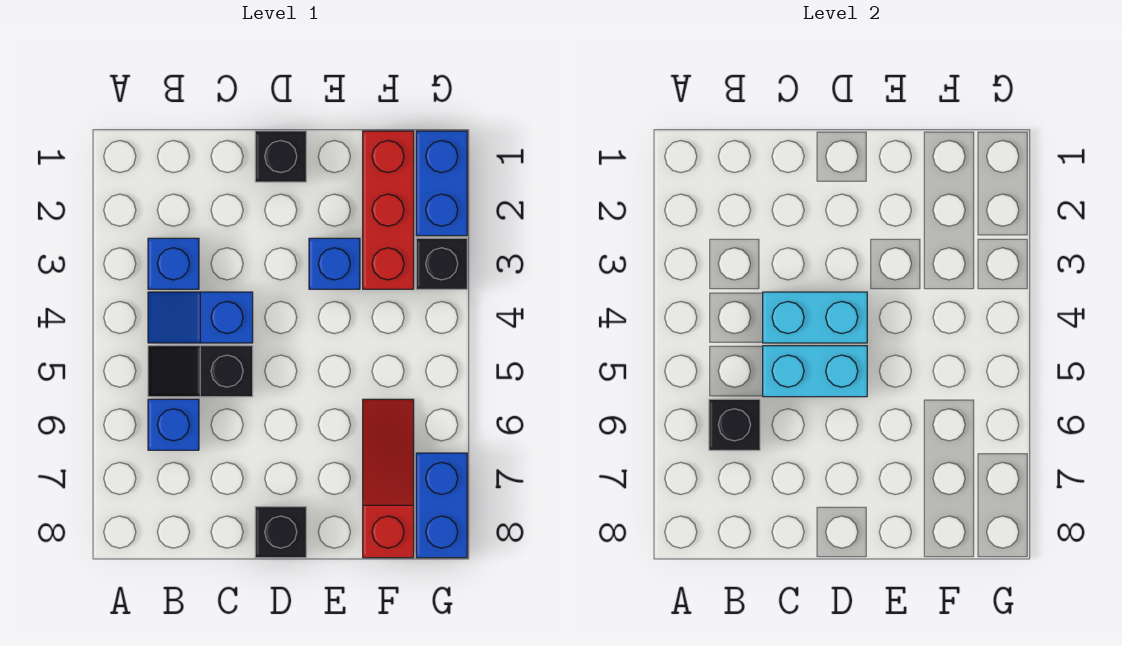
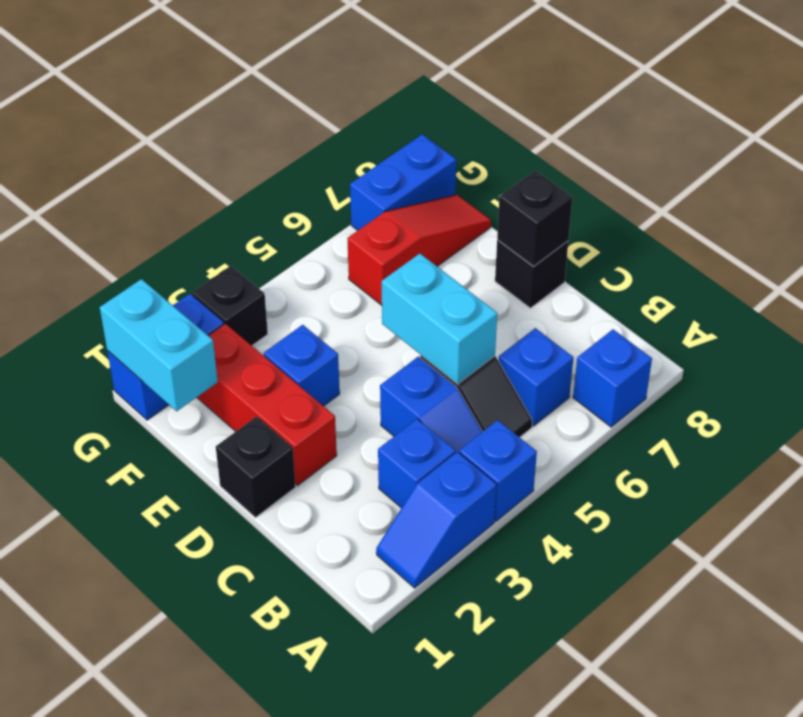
none -> blue 1x2 slope [376,452,497,588]
none -> blue 1x1 brick [459,420,537,521]
none -> blue 1x1 brick [573,329,652,427]
black 1x1 brick [709,399,760,450] -> black 1x1 brick moved to [497,170,573,266]
cyan 1x2 brick [763,292,867,343] -> cyan 1x2 brick moved to [100,279,218,411]
red 1x3 brick [363,131,414,289] -> red 1x3 brick turned to [197,324,337,485]
red 1x3 slope [363,399,414,558] -> red 1x3 slope turned to [347,195,491,305]

